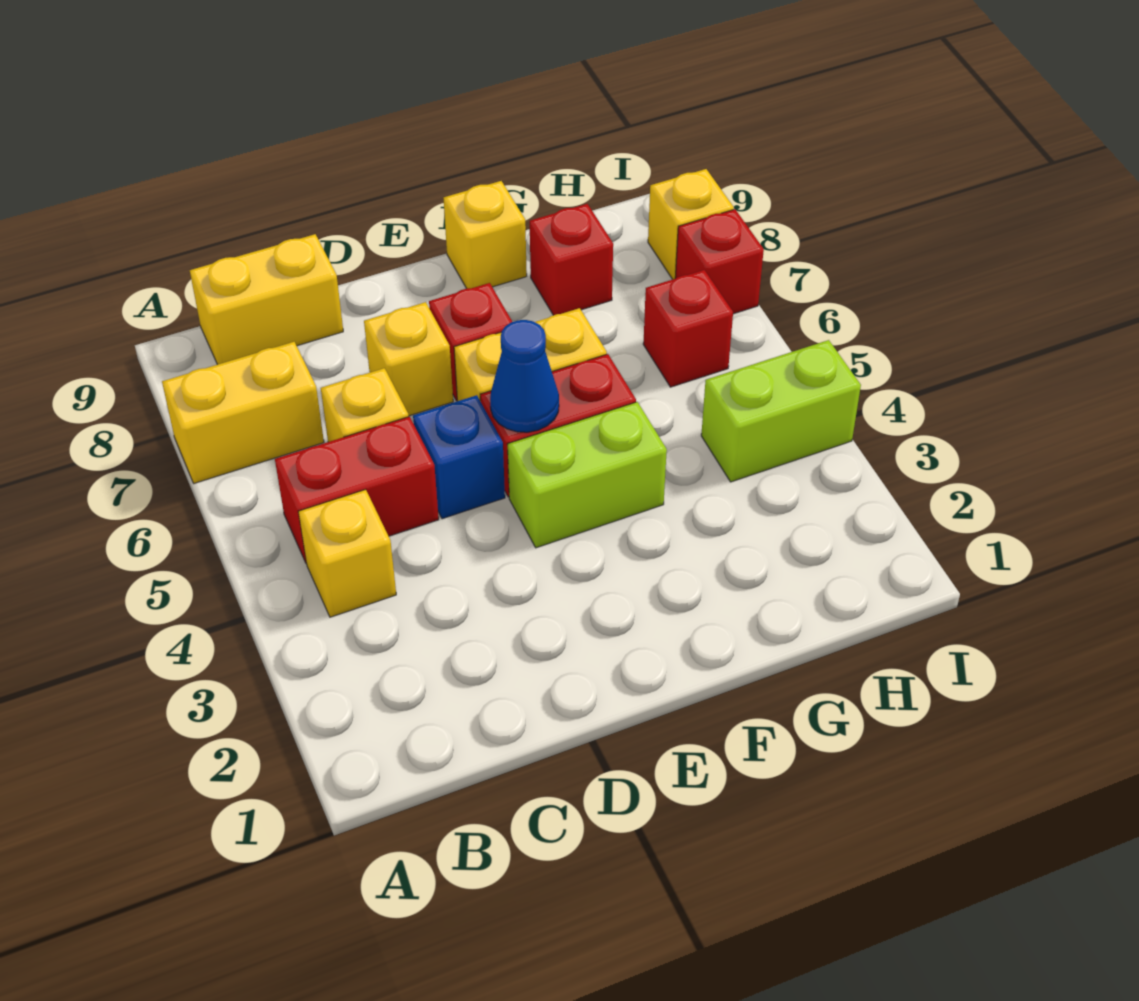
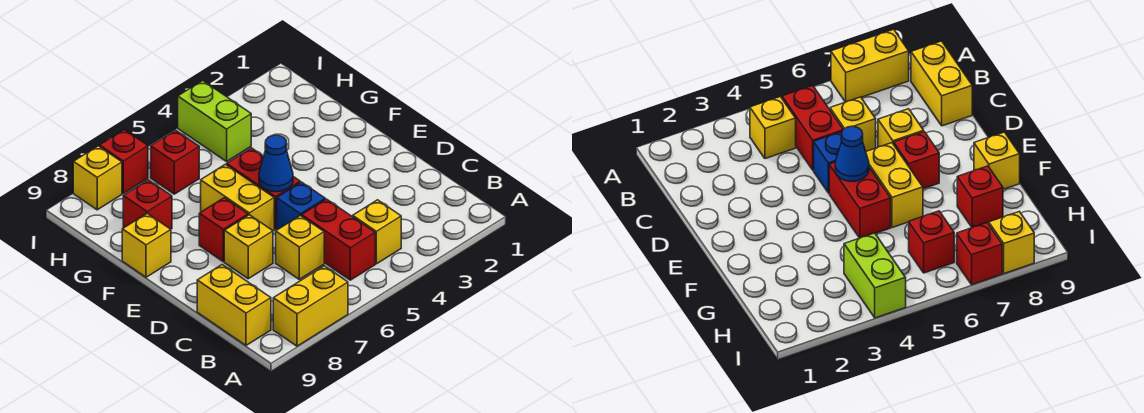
yellow 1x2 brick [162,342,324,483] -> yellow 1x2 brick turned to [273,266,348,346]
lime 1x2 brick [507,402,667,548] -> none

